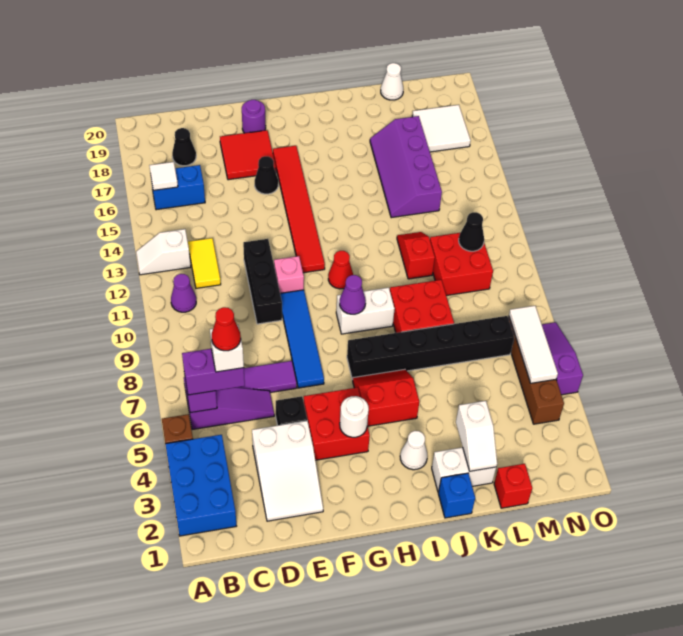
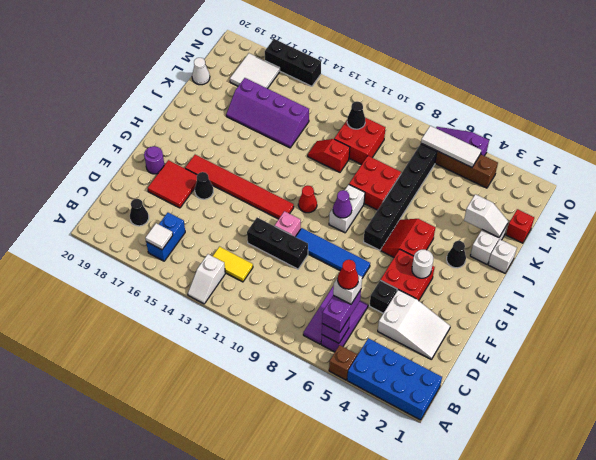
blue 2x3 brick [165,435,236,536] -> blue 2x4 brick [347,338,442,420]
purple 1x1 cone [171,274,196,312] -> none
white 1x1 cone [400,431,428,470] -> black 1x1 cone [447,241,466,268]
blue 1x1 brick [438,473,475,518] -> white 1x1 brick [488,240,517,273]
none -> black 1x3 brick [265,39,321,86]

